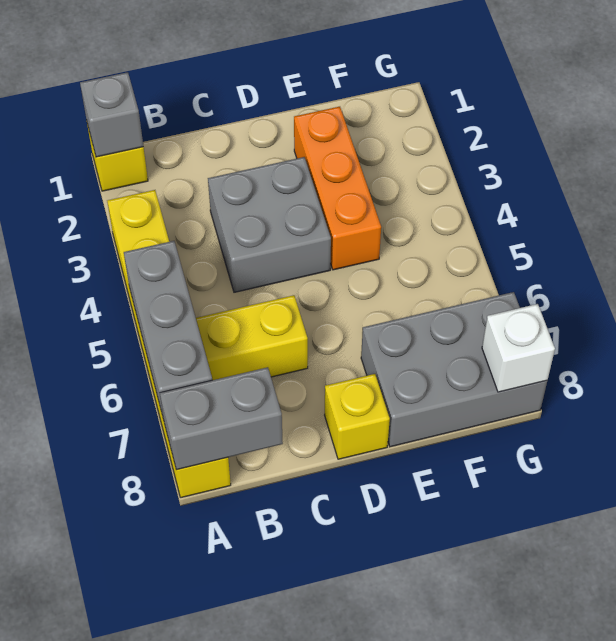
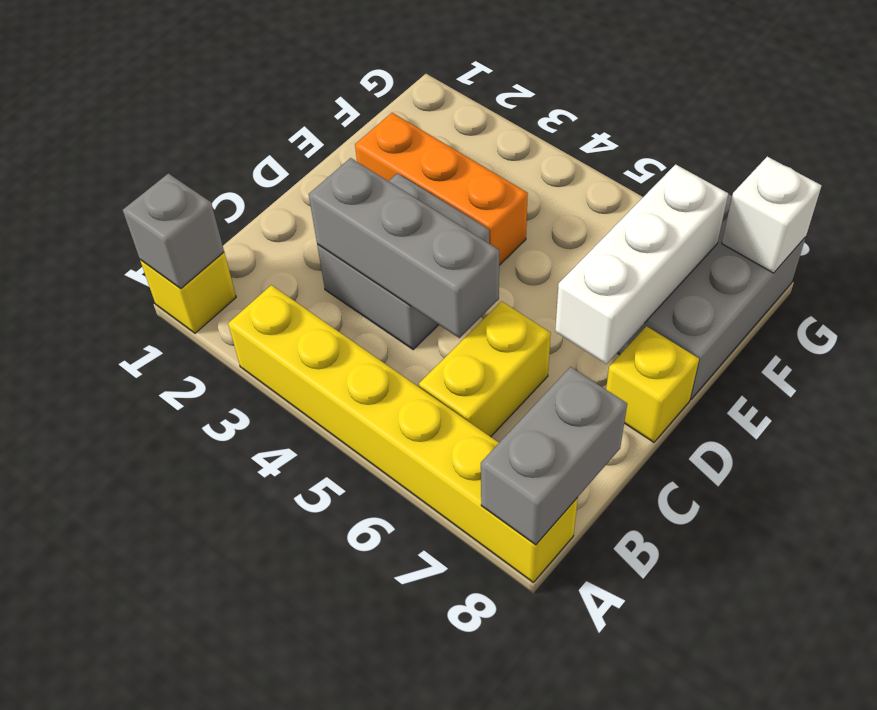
grey 1x3 brick [124,241,212,420] -> grey 1x3 brick moved to [309,158,499,338]
none -> white 1x3 brick [555,164,728,364]

